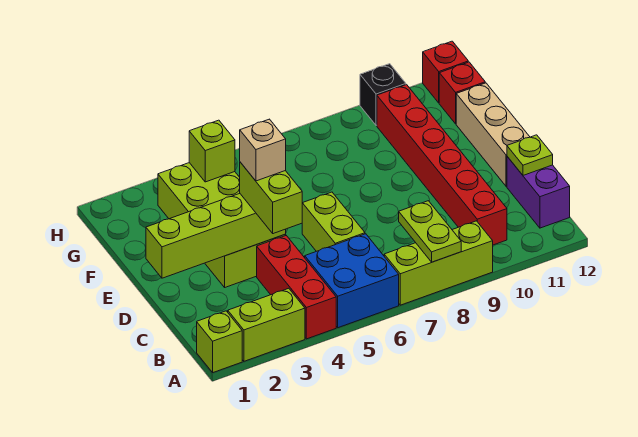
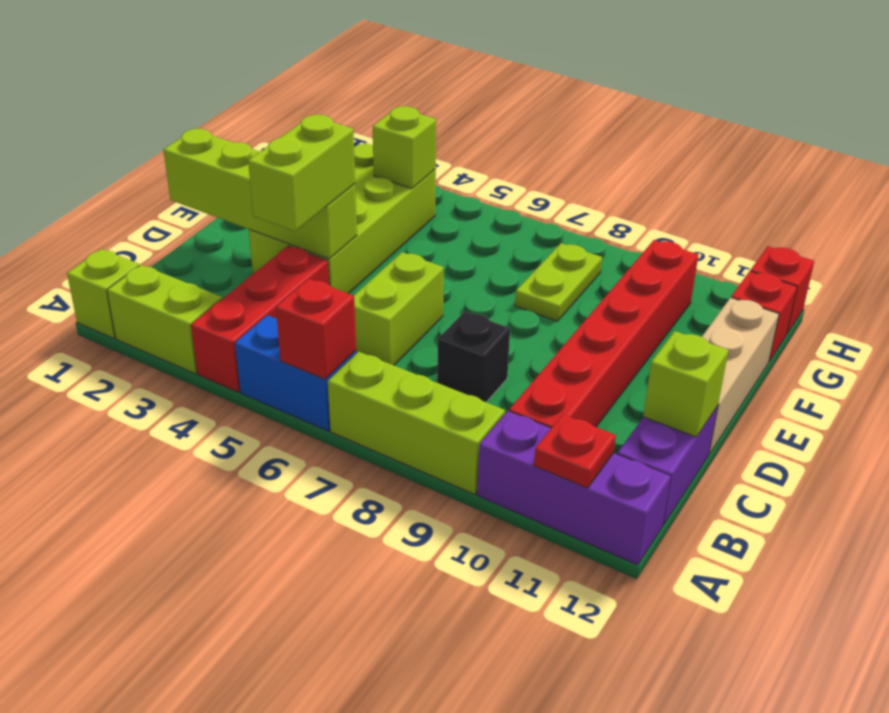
blue 2x2 brick [305,234,399,328] -> blue 1x2 brick [235,315,356,431]
none -> red 1x1 brick [276,279,356,379]
lime 1x2 plate [399,201,461,262] -> lime 1x2 plate moved to [515,243,602,321]
none -> purple 1x3 brick [477,411,671,565]
none -> red 1x1 plate [534,414,616,488]
lime 1x1 plate [507,135,553,175] -> lime 1x1 brick [643,331,729,437]
tan 1x1 brick [240,119,286,181] -> none
black 1x1 brick [360,64,406,125] -> black 1x1 brick moved to [437,312,510,402]

